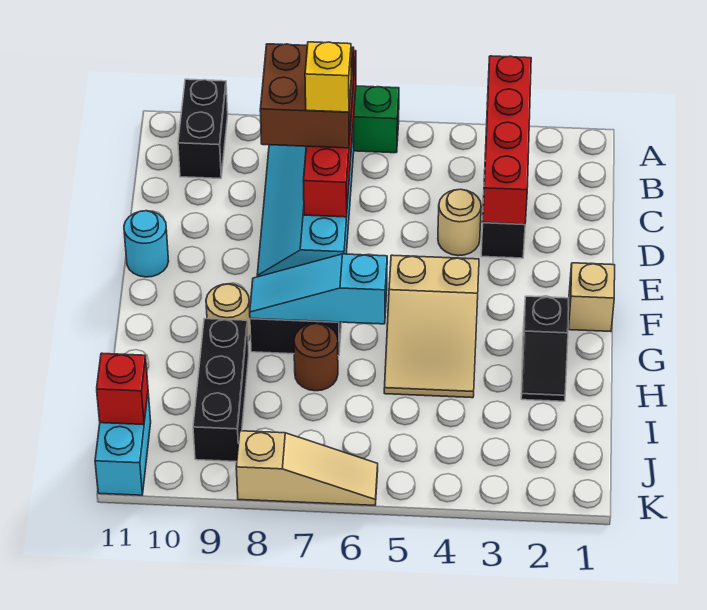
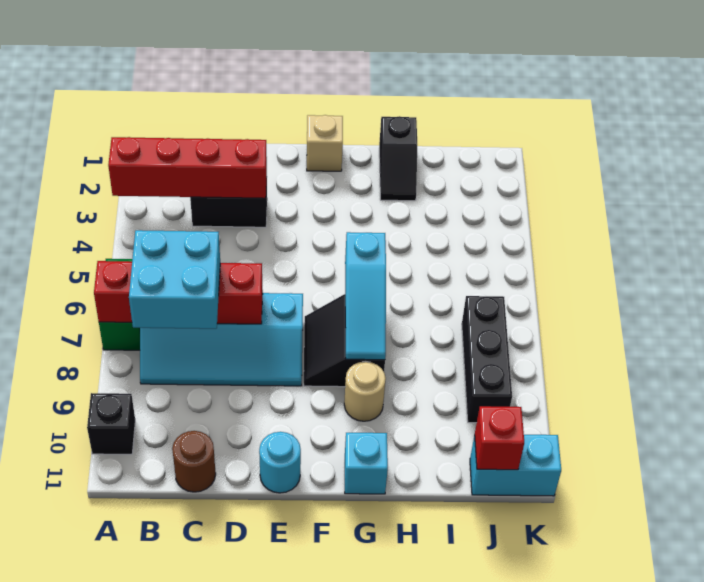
black 1x2 brick [178,79,228,179] -> black 1x1 brick [87,393,135,454]
brown 2x2 brick [260,44,354,148] -> cyan 2x2 brick [129,230,220,329]
yellow 1x1 brick [305,42,351,112] -> none
tan 1x1 round brick [438,189,481,256] -> none
tan 2x3 slope [384,255,479,398] -> none
black 1x2 slope [521,296,569,401] -> black 1x2 slope turned to [379,116,417,201]
none -> cyan 1x1 brick [345,433,388,494]
brown 1x1 round brick [294,323,338,391] -> brown 1x1 round brick moved to [172,431,216,492]
black 1x3 brick [193,319,249,462] -> black 1x3 brick turned to [462,296,512,423]
tan 1x3 slope [236,431,378,506] -> none

